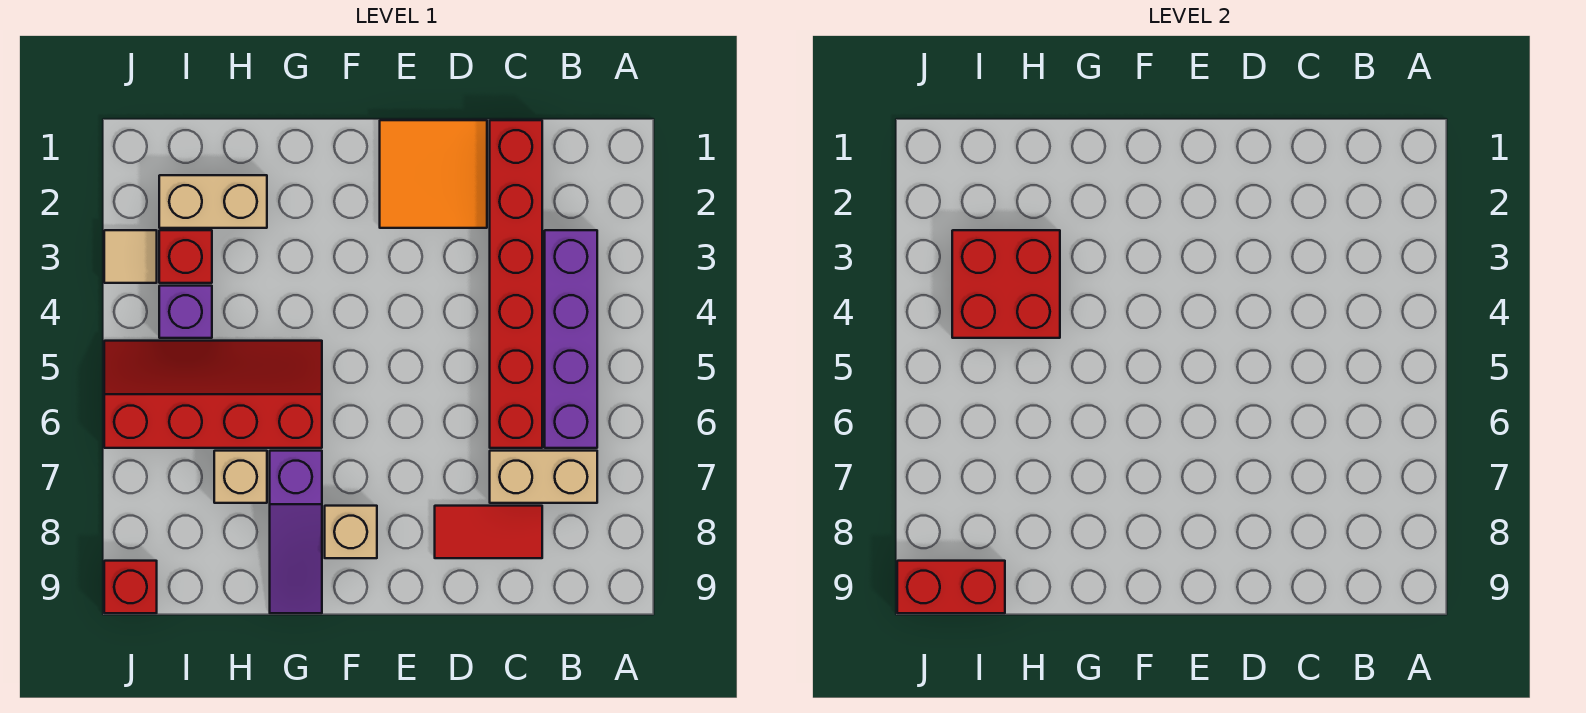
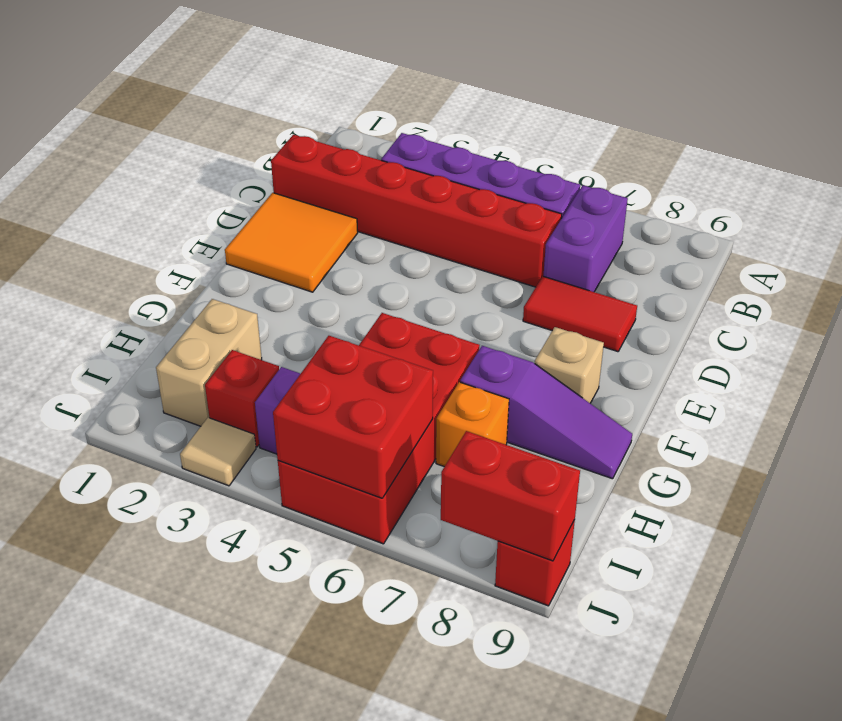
tan 1x2 brick [490,451,597,503] -> purple 1x2 brick [543,185,628,292]
red 1x2 tile [435,506,542,558] -> red 1x2 tile turned to [523,276,637,352]
red 2x4 slope [104,341,322,448] -> red 2x4 brick [278,313,480,544]
red 2x2 brick [952,230,1060,338] -> red 2x2 brick moved to [273,336,433,498]
tan 1x1 brick [214,451,267,503] -> orange 1x1 brick [436,382,509,467]
red 1x2 brick [897,561,1005,613] -> red 1x2 brick turned to [441,431,580,561]

